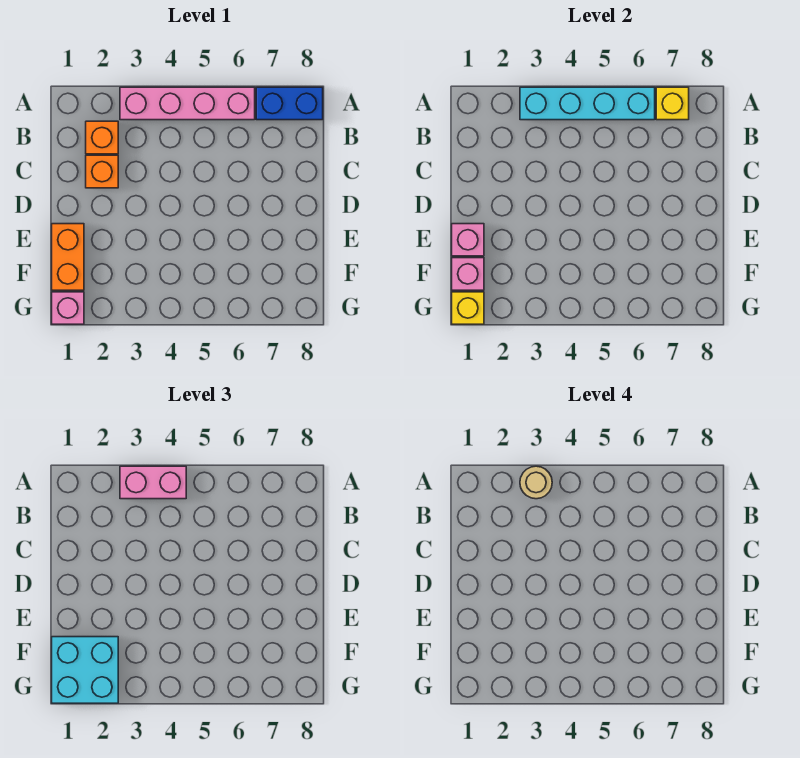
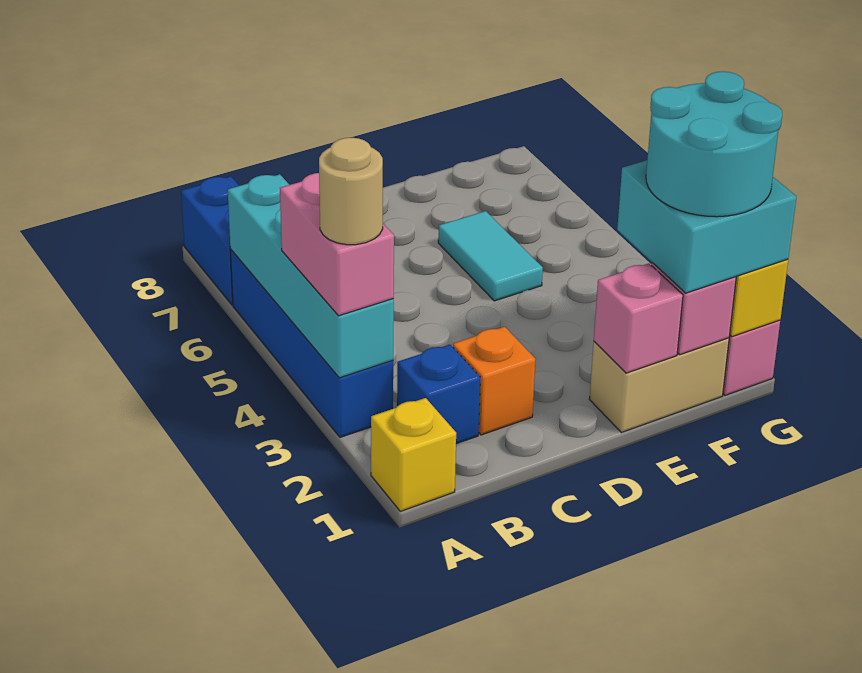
pink 1x4 brick [120,87,255,120] -> blue 1x4 brick [230,250,393,437]
yellow 1x1 brick [656,87,689,120] -> yellow 1x1 brick moved to [371,398,456,511]
orange 1x1 brick [86,121,118,154] -> blue 1x1 brick [397,345,480,444]
orange 1x2 brick [52,224,84,290] -> tan 1x2 brick [589,338,729,433]
none -> cyan 1x2 tile [438,211,543,301]
none -> cyan 2x2 round brick [646,71,782,217]

